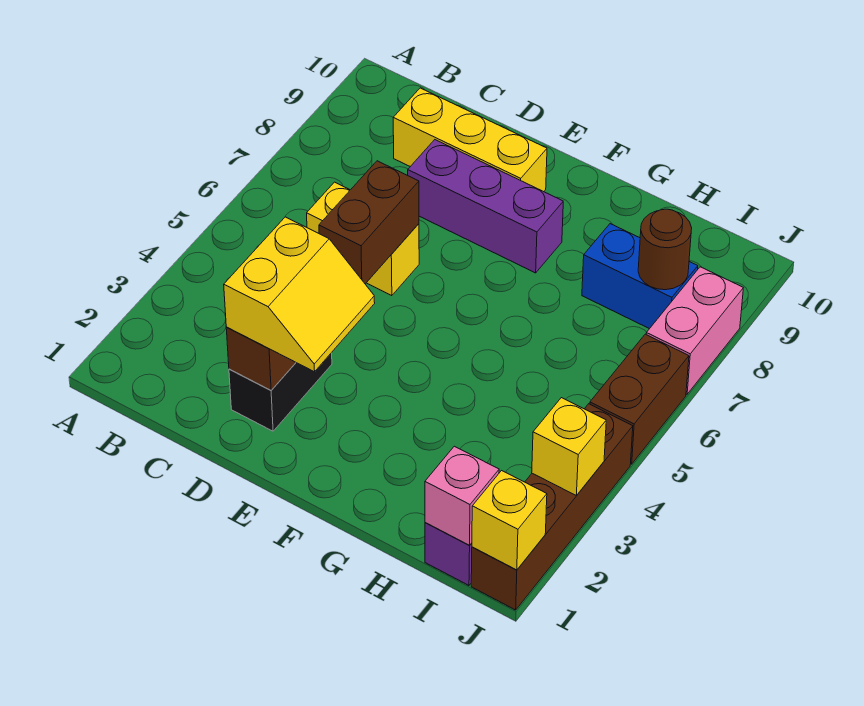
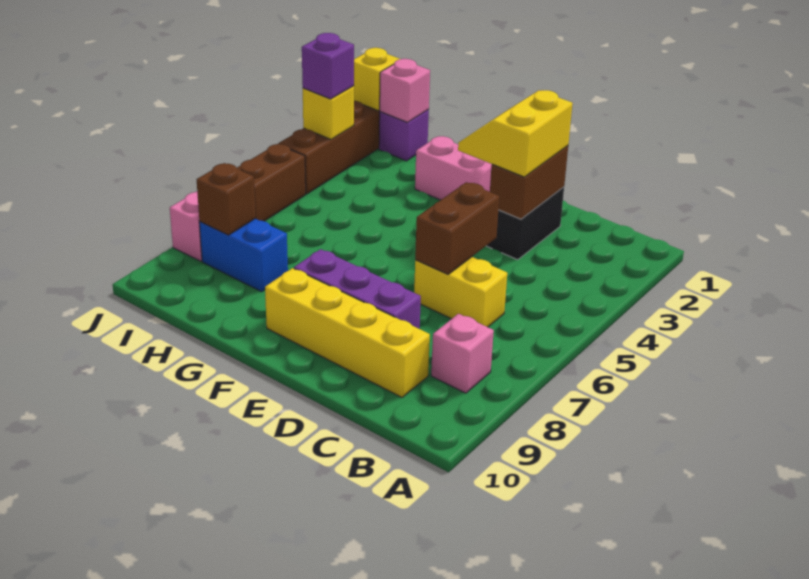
none -> pink 1x1 brick [431,314,494,393]
yellow 1x3 brick [393,88,547,192] -> yellow 1x4 brick [265,268,430,397]
none -> pink 1x2 brick [415,136,492,200]
brown 1x1 round brick [638,209,692,290] -> brown 1x1 brick [197,163,256,235]
none -> purple 1x1 brick [302,33,354,99]

